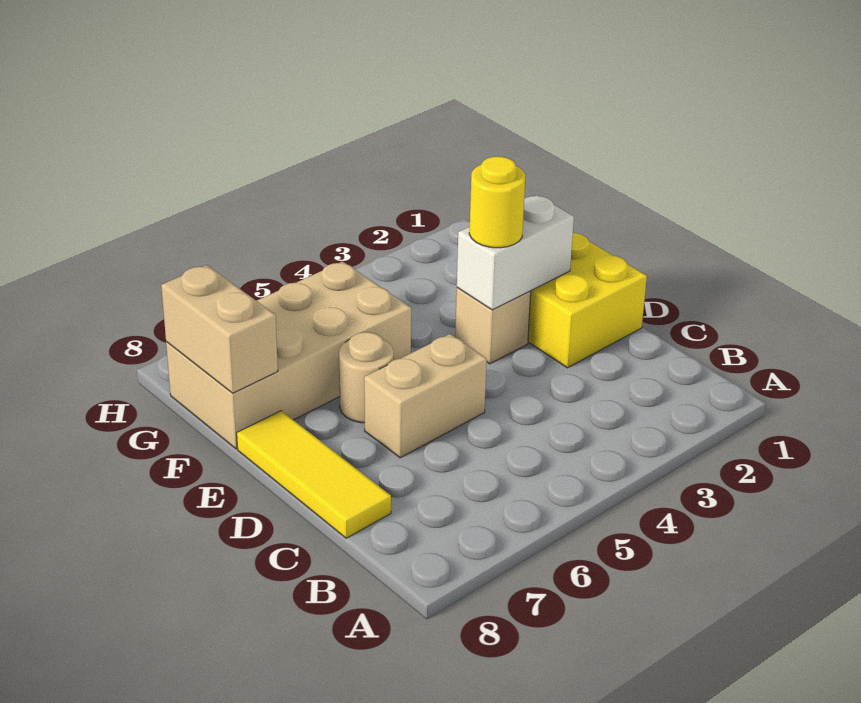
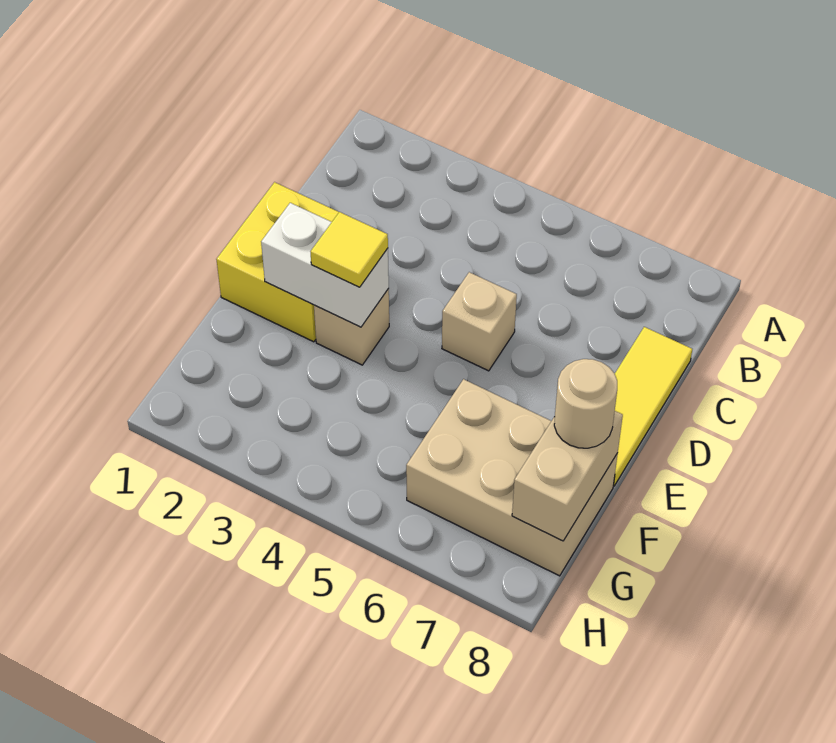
tan 1x2 brick [364,334,487,458] -> tan 1x1 brick [442,272,517,371]
yellow 1x1 round brick [469,156,525,248] -> yellow 1x1 tile [310,212,388,287]
tan 1x1 round brick [339,332,394,423] -> tan 1x1 round brick moved to [554,359,617,448]
tan 2x4 brick [166,261,411,449] -> tan 2x3 brick [406,379,618,576]

